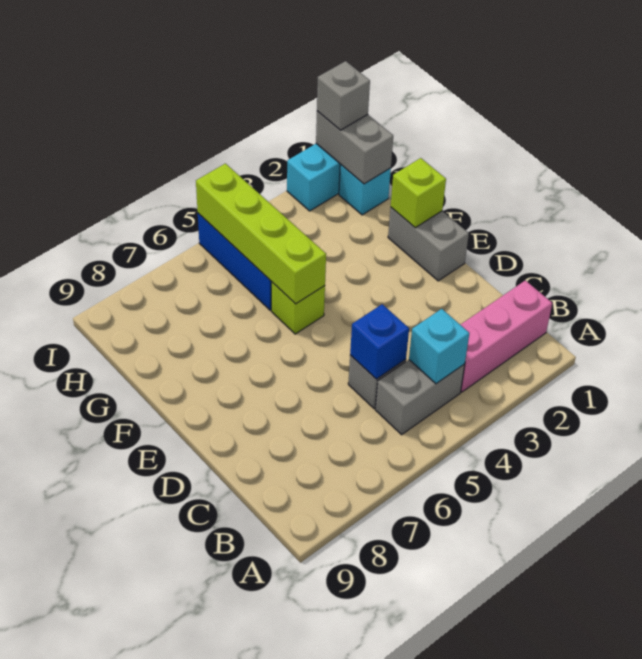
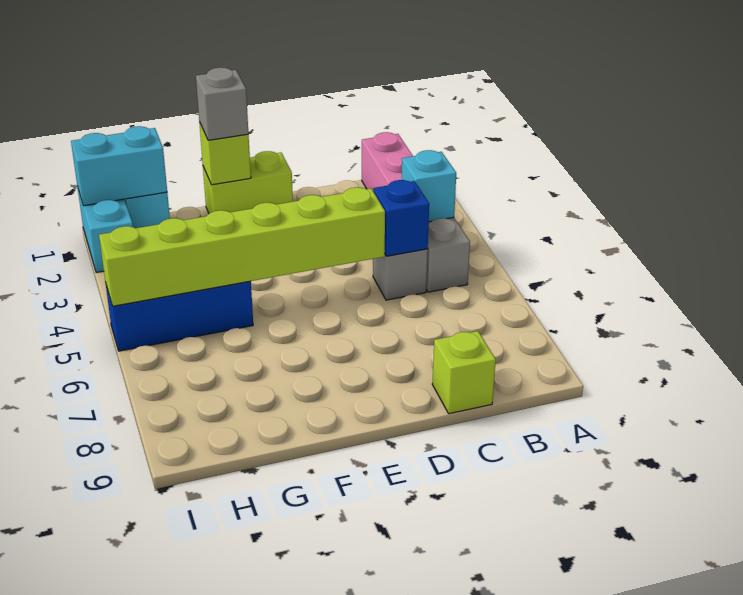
grey 1x2 brick [388,208,469,281] -> lime 1x2 brick [203,151,293,213]
lime 1x1 brick [271,282,325,334] -> lime 1x1 brick moved to [432,331,496,414]
lime 1x4 brick [196,164,326,304] -> lime 1x6 brick [99,187,385,306]
grey 1x2 brick [316,111,393,184] -> cyan 1x2 brick [71,126,167,206]
grey 1x1 brick [317,61,370,130] -> grey 1x1 brick moved to [196,67,248,140]

